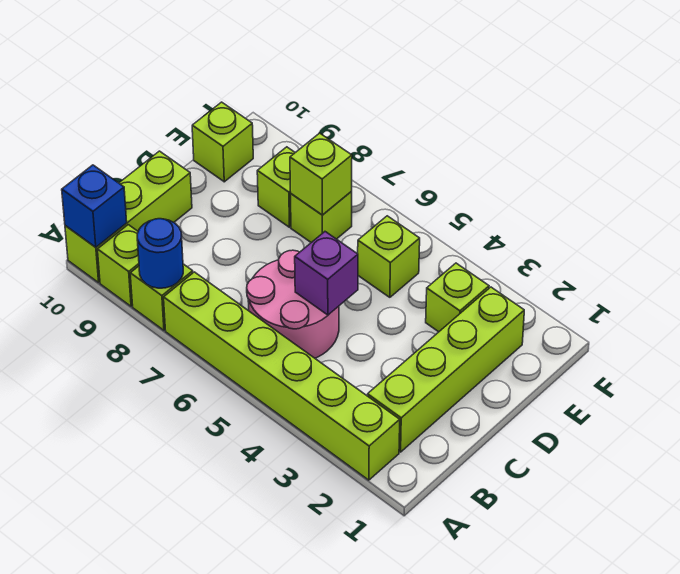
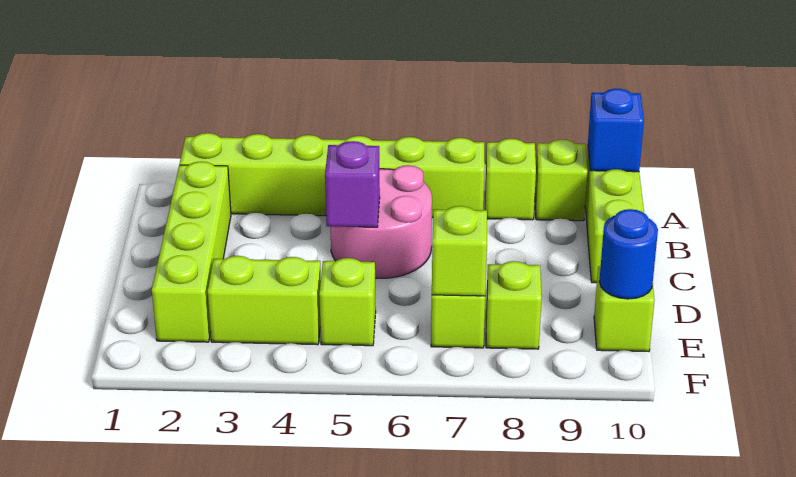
blue 1x1 round brick [137,219,183,288] -> blue 1x1 round brick moved to [599,209,658,299]
lime 1x1 brick [426,263,489,332] -> lime 1x2 brick [208,256,321,345]

